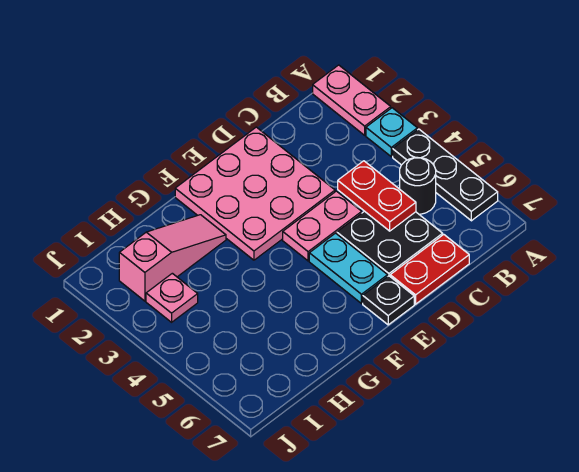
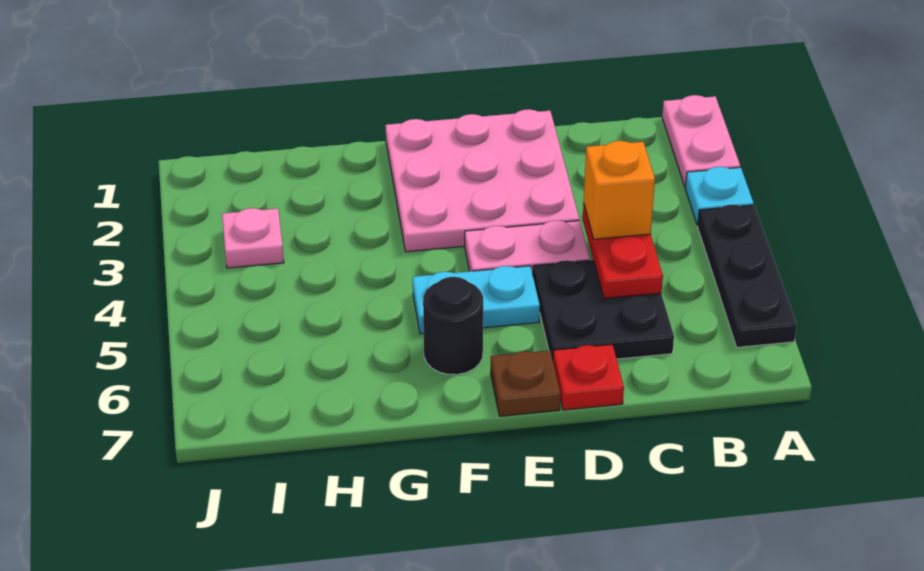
black 1x1 round brick [400,158,436,214] -> black 1x1 round brick moved to [423,277,483,375]
none -> orange 1x1 brick [584,141,655,239]
red 1x2 plate [390,235,469,304] -> red 1x1 plate [553,344,624,410]
cyan 1x2 plate [309,233,388,304] -> cyan 1x2 plate turned to [413,266,540,334]
black 1x1 plate [363,276,414,325] -> brown 1x1 plate [491,350,561,416]
pink 1x3 slope [119,215,226,301] -> none

